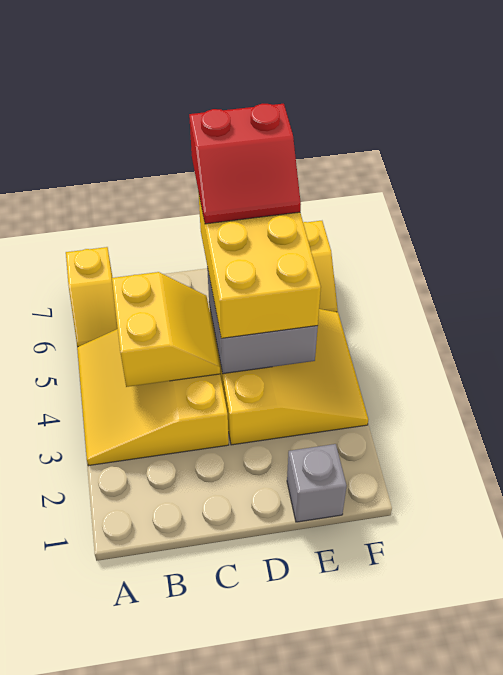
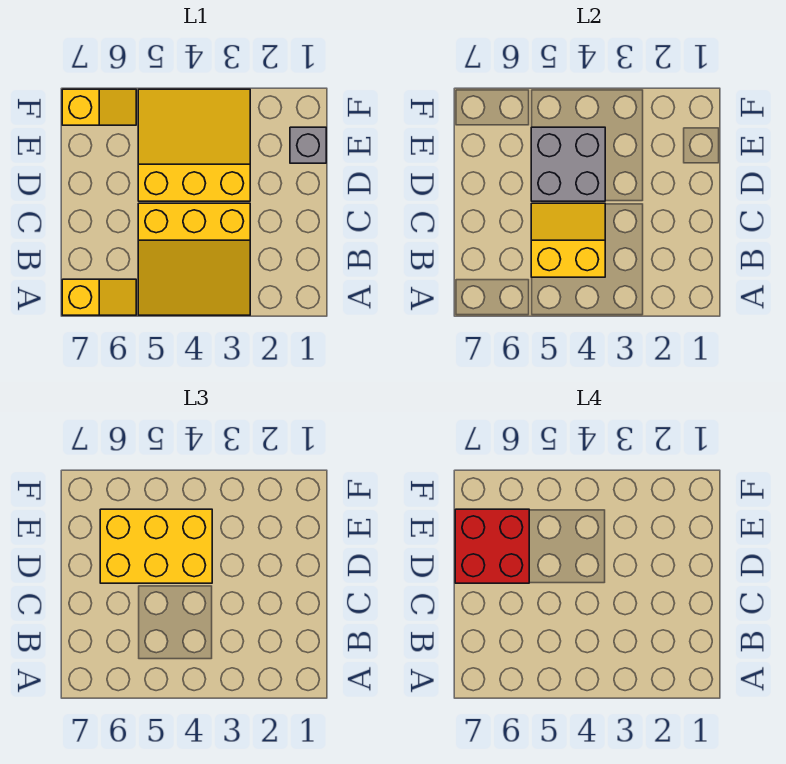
red 2x2 slope [189,104,301,224] -> red 2x2 brick [455,509,529,583]

